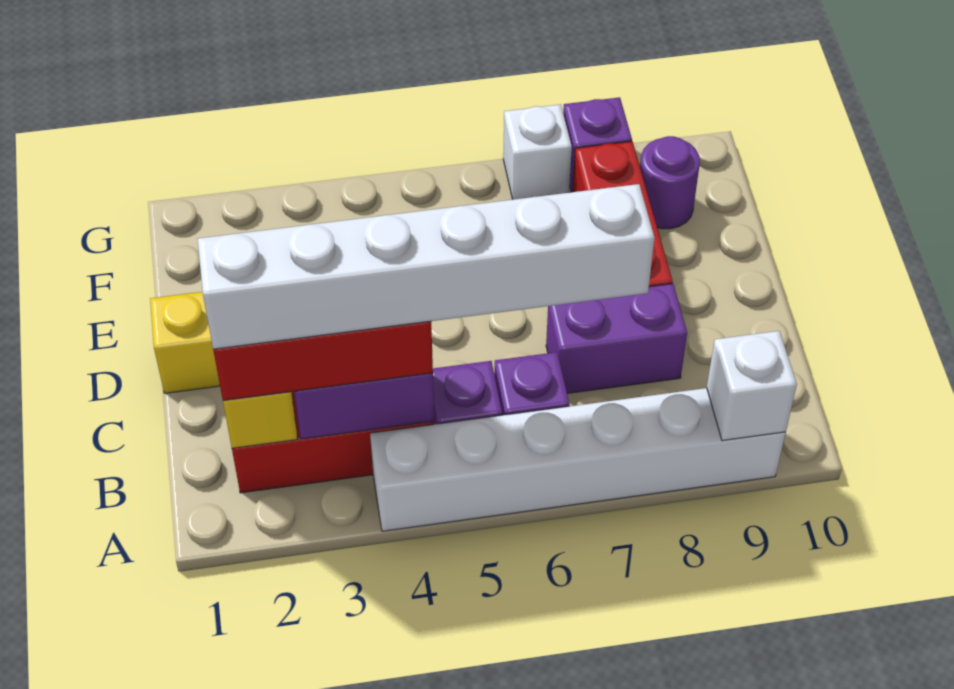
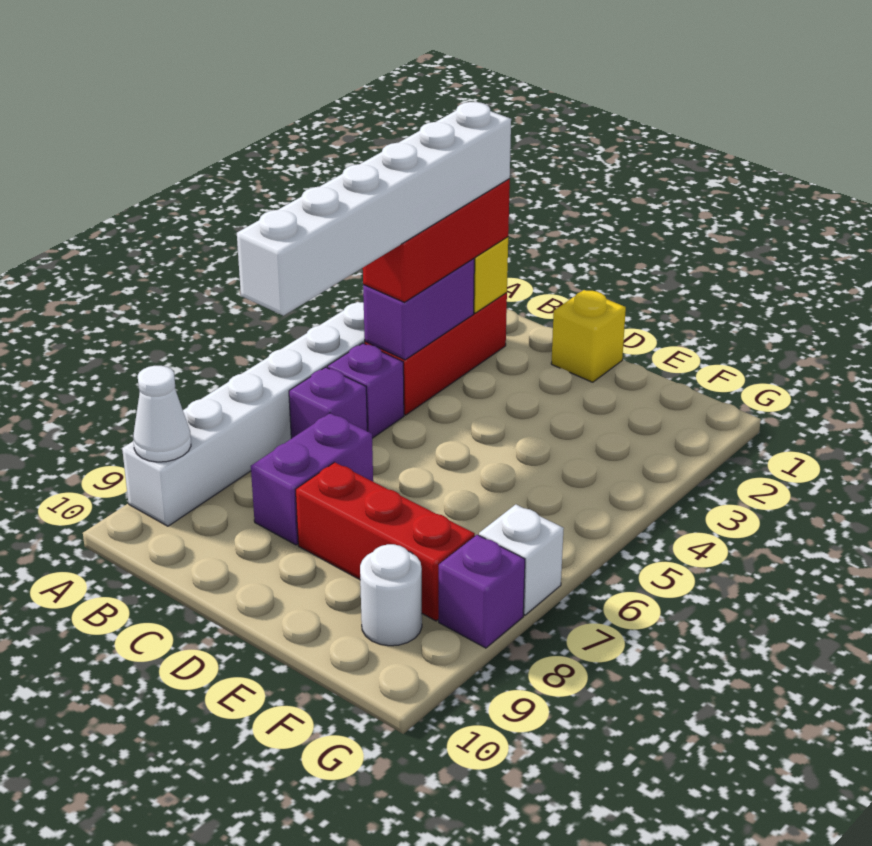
white 1x1 brick [707,331,797,441] -> white 1x1 cone [133,366,191,462]
purple 1x1 round brick [640,136,700,229] -> white 1x1 round brick [360,544,422,646]

